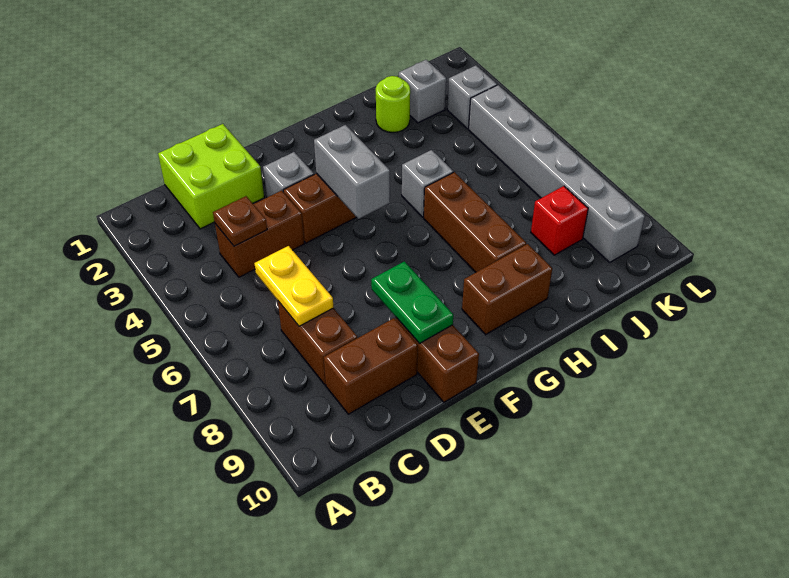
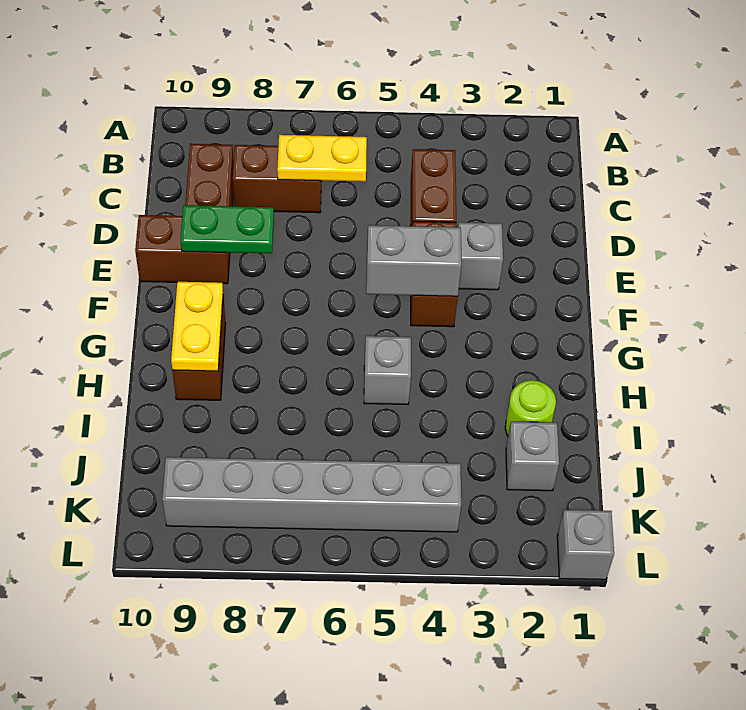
lime 2x2 brick [158,124,264,229] -> none
brown 1x1 plate [213,196,267,246] -> none
none -> yellow 1x2 plate [171,282,223,371]
brown 1x3 brick [424,172,526,272] -> none
red 1x1 brick [531,186,588,255] -> none
grey 1x1 brick [447,66,497,129] -> grey 1x1 brick moved to [557,510,614,580]

